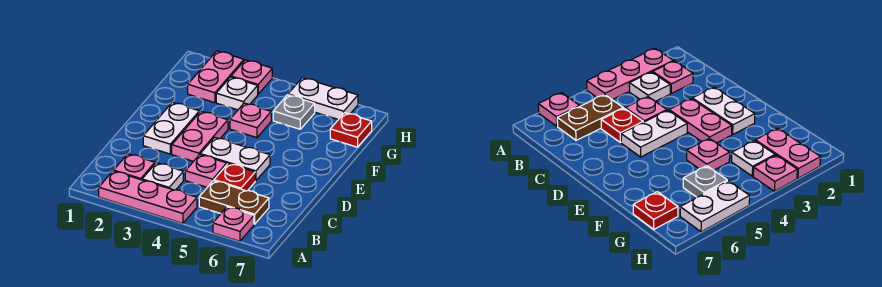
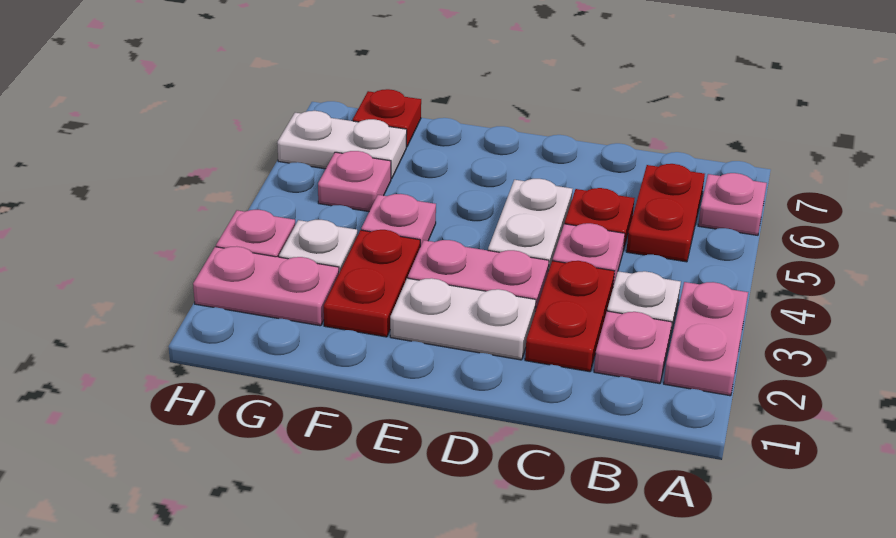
pink 1x3 plate [99,171,197,223] -> pink 1x2 plate [664,282,748,396]
brown 1x2 plate [199,181,269,224] -> red 1x2 plate [626,164,705,262]
none -> red 1x2 plate [525,261,614,372]
none -> red 1x2 plate [324,230,420,337]
grey 1x1 plate [273,95,315,129] -> pink 1x1 plate [318,151,391,212]
white 1x2 plate [288,78,358,120] -> white 1x2 plate turned to [277,111,407,179]

